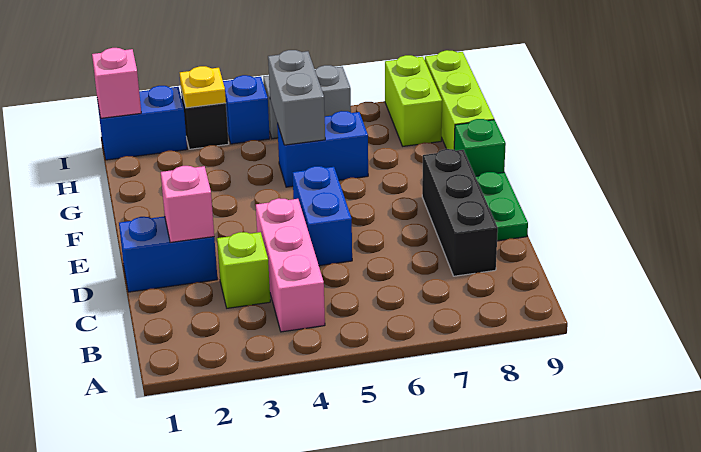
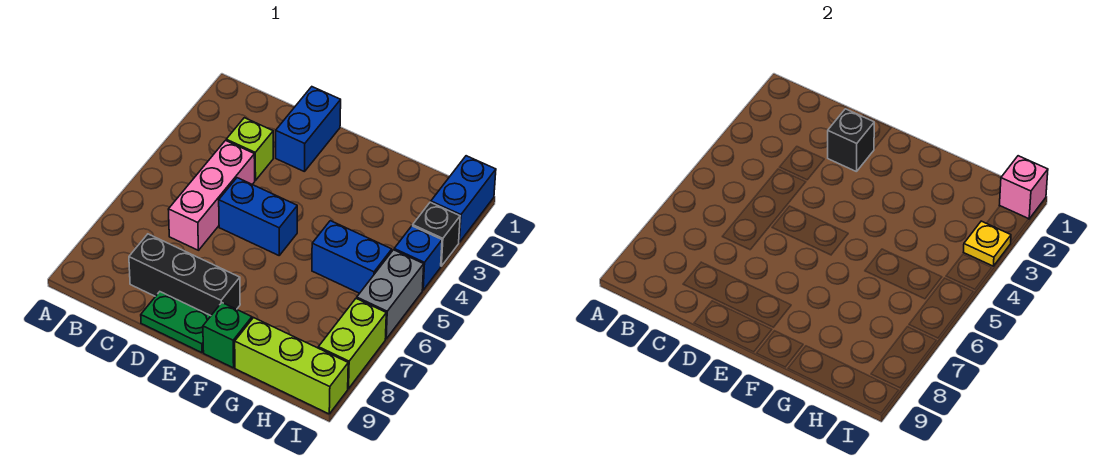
pink 1x3 brick [256,198,325,332] -> pink 1x3 brick turned to [168,141,255,250]
pink 1x1 brick [161,166,214,243] -> black 1x1 brick [828,109,874,172]
blue 1x2 brick [277,111,368,187] -> blue 1x2 brick turned to [312,221,392,293]
grey 1x2 brick [268,50,325,145] -> none
lime 1x2 brick [385,55,442,146] -> lime 1x2 brick turned to [318,298,386,389]

